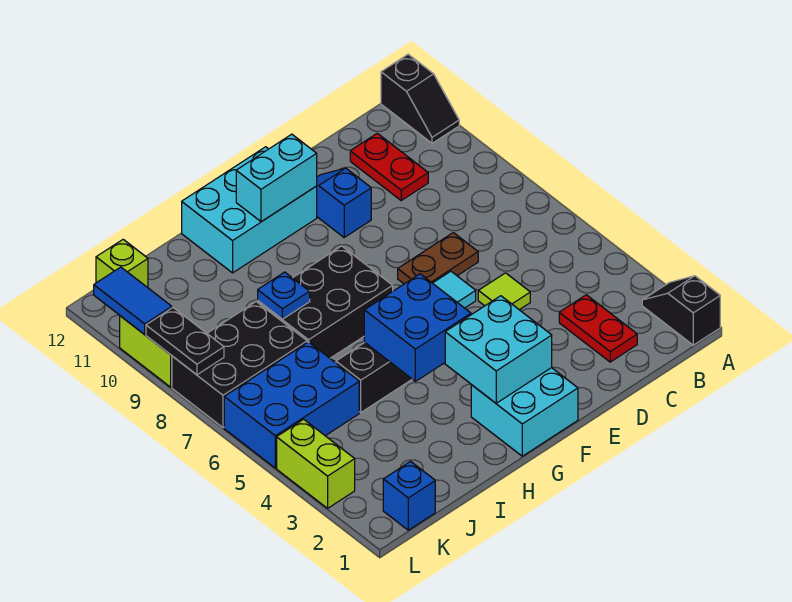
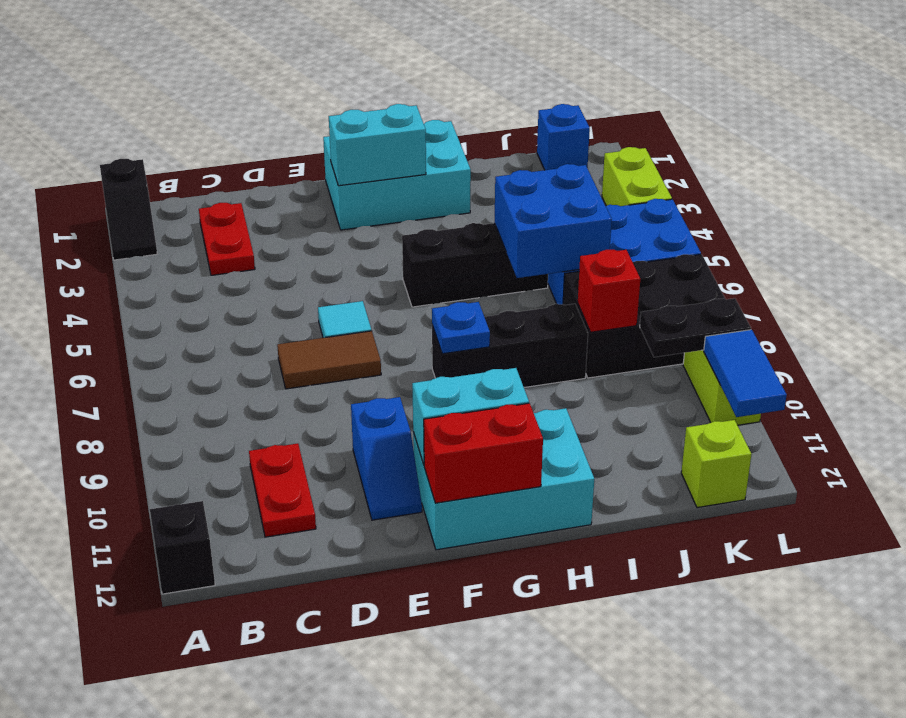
lime 1x1 tile [478,273,530,310] -> none
brown 1x2 plate [398,233,478,284] -> brown 1x2 tile [277,331,381,389]
cyan 2x2 brick [471,368,578,456] -> cyan 2x3 brick [323,120,471,230]
cyan 2x2 brick [445,296,552,403] -> cyan 1x2 brick [329,104,426,186]
none -> red 1x2 brick [424,403,543,503]
blue 2x2 brick [364,274,471,381] -> blue 2x2 brick moved to [494,164,612,278]
black 2x3 brick [258,246,393,358] -> black 1x3 brick [432,304,588,387]
blue 1x1 plate [258,272,310,319] -> blue 1x1 plate moved to [432,302,490,354]
none -> red 1x1 brick [578,250,640,332]
black 1x2 plate [146,308,224,375] -> black 1x2 plate turned to [640,298,751,357]

